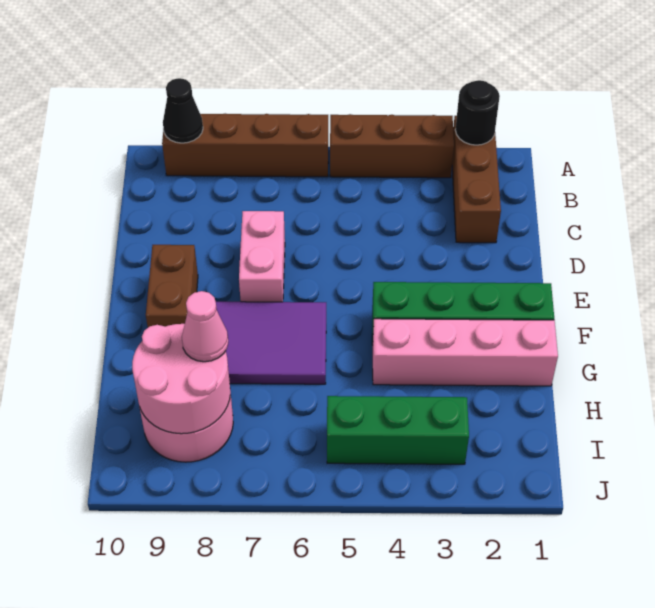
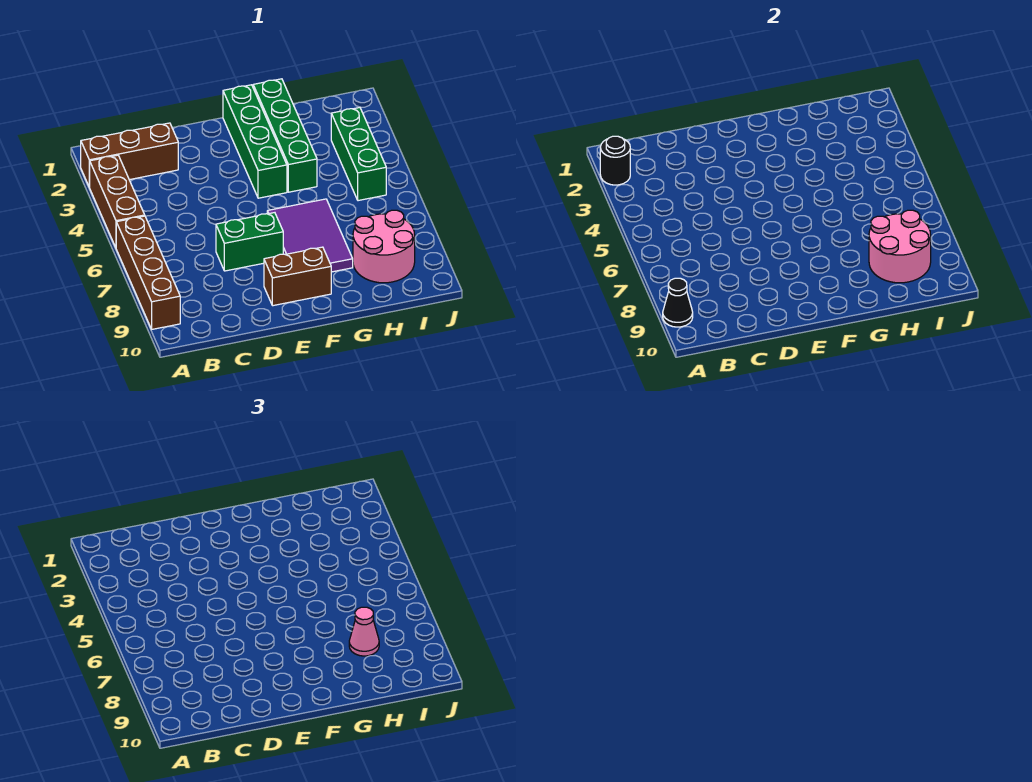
pink 1x2 brick [239,211,285,302] -> green 1x2 brick [216,213,283,271]
pink 1x4 brick [373,319,558,386] -> green 1x4 brick [253,79,317,192]

